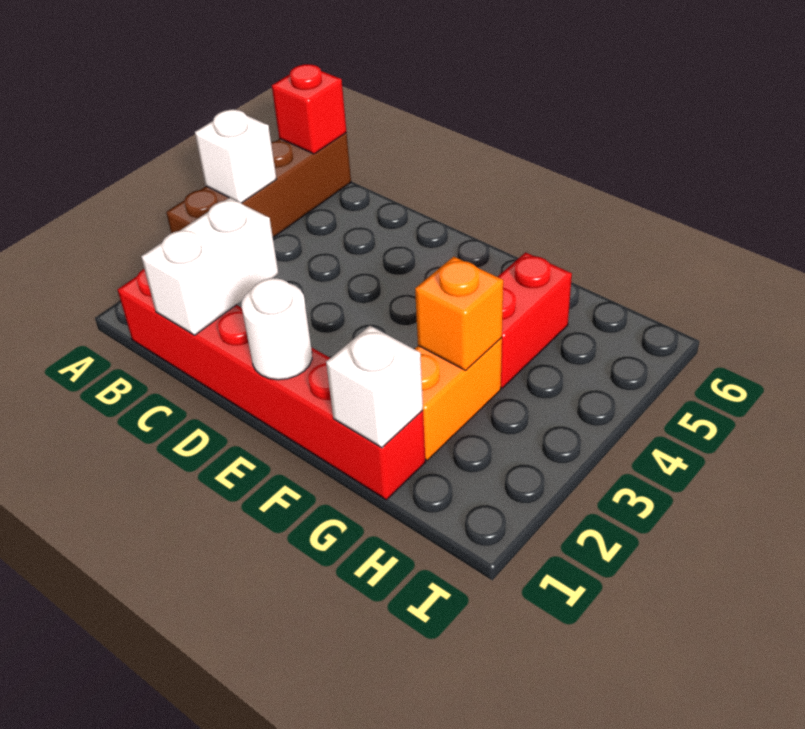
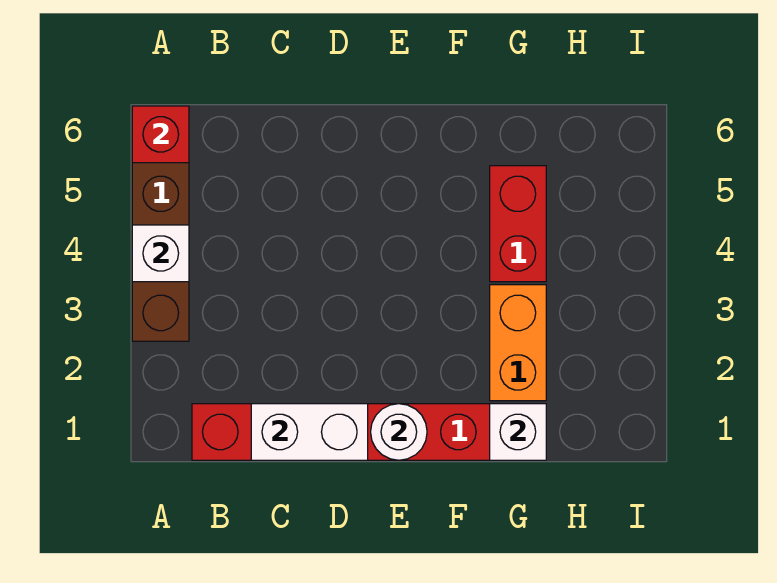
white 1x2 brick [141,198,278,335] -> white 1x2 brick turned to [251,404,368,460]
orange 1x1 brick [415,257,503,370] -> none

